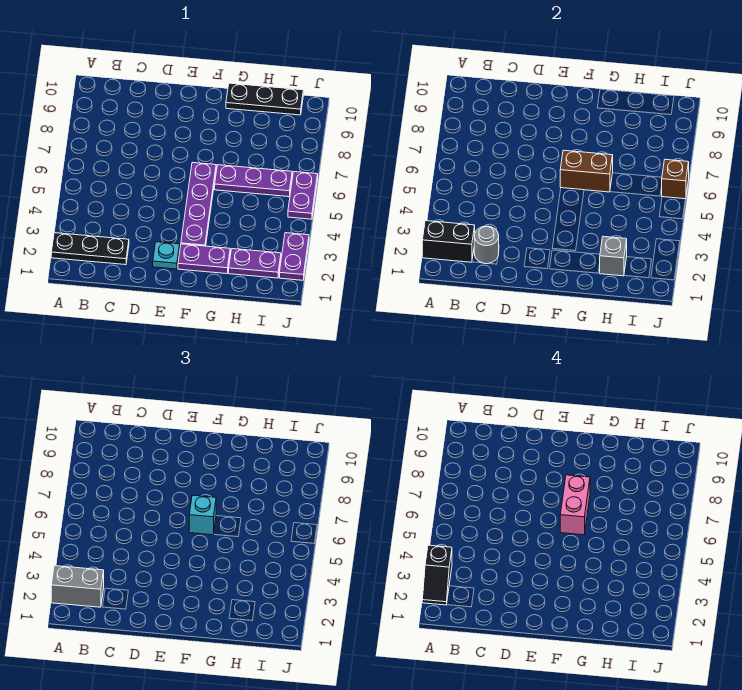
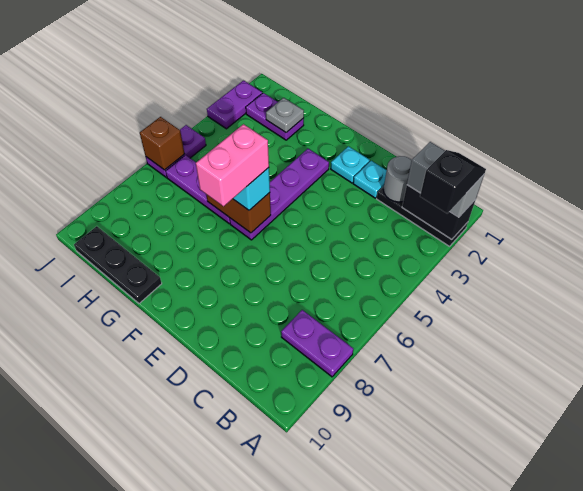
none -> cyan 1x1 plate [353,161,387,198]
purple 1x2 plate [178,244,230,274] -> purple 1x2 plate moved to [281,310,353,377]
grey 1x1 brick [599,237,627,276] -> grey 1x1 plate [266,98,304,132]

